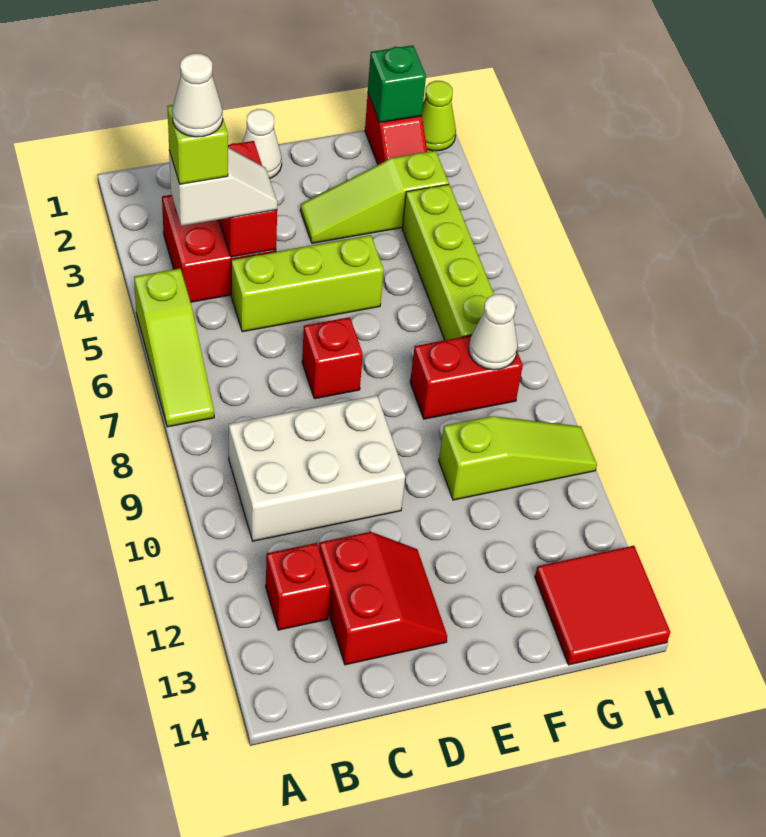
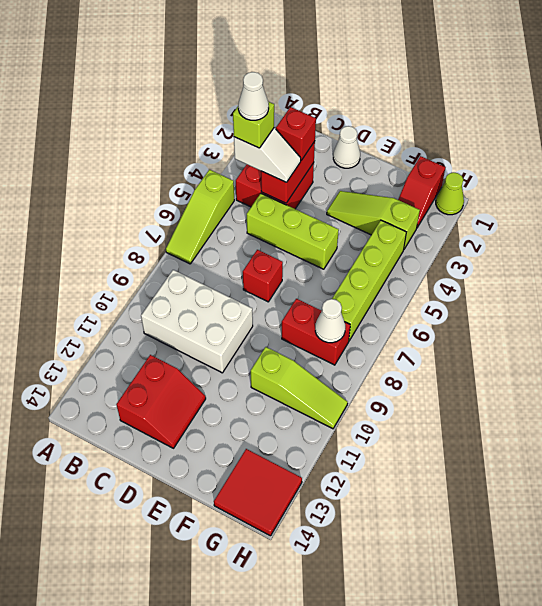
red 1x1 brick [266,543,330,630] -> red 1x1 brick moved to [276,107,316,160]
green 1x1 brick [368,45,426,123] -> none

